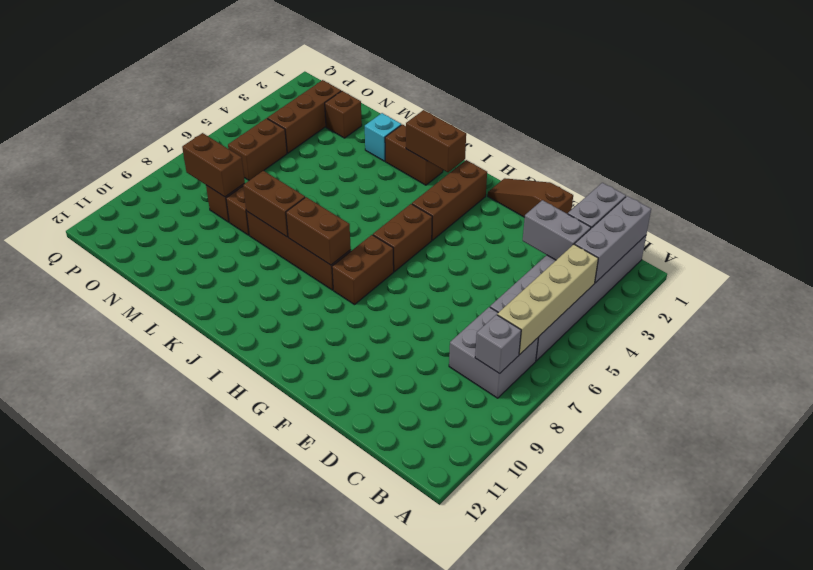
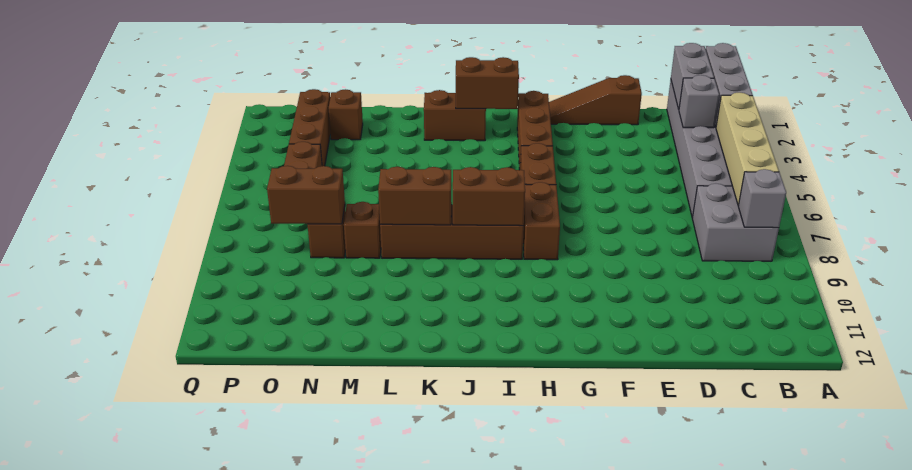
grey 1x2 brick [523,200,591,260] -> grey 1x1 brick [679,75,719,128]
cyan 1x1 brick [365,113,401,161] -> none

